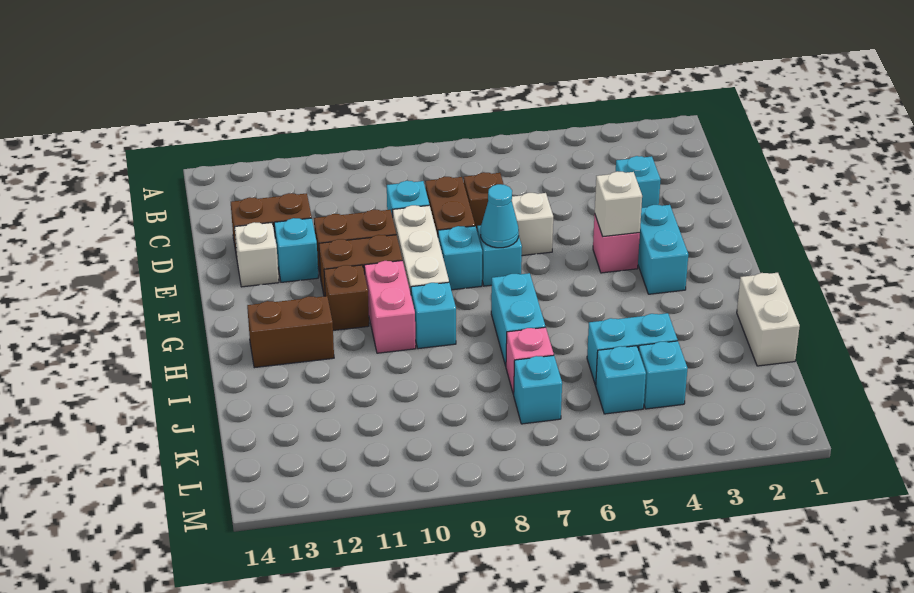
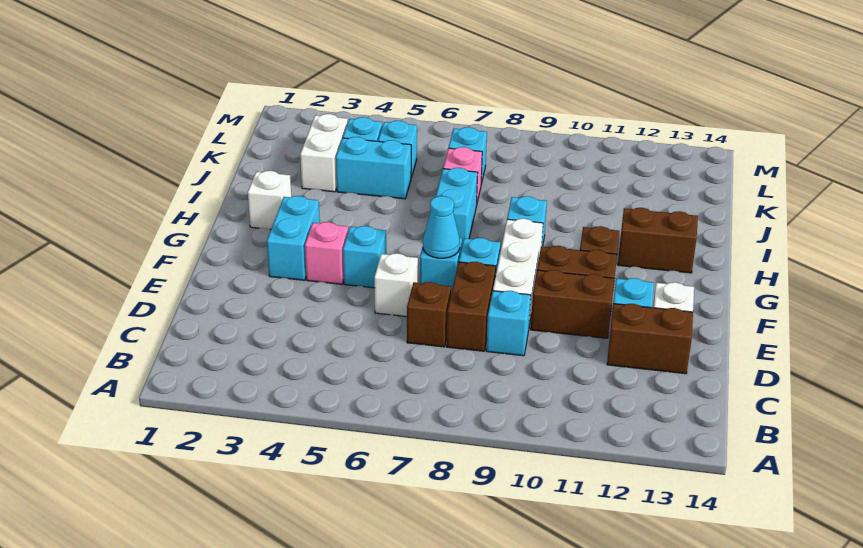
cyan 1x1 brick [616,156,661,208] -> cyan 1x1 brick moved to [343,226,386,288]
white 1x1 brick [595,171,642,237] -> white 1x1 brick moved to [248,171,291,229]
pink 1x2 brick [364,261,416,353] -> none
white 1x2 brick [737,273,800,366] -> white 1x2 brick moved to [300,114,348,192]

